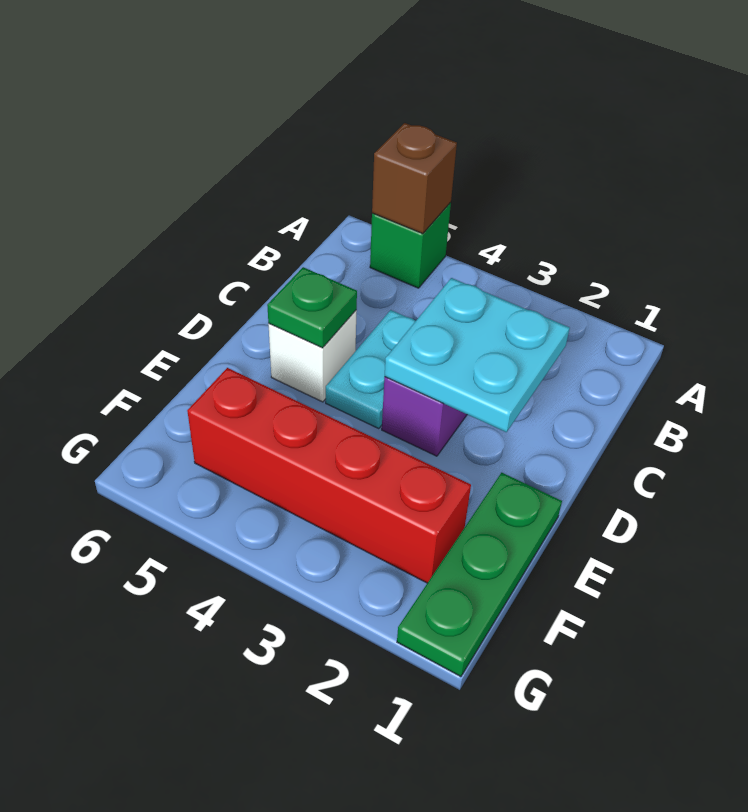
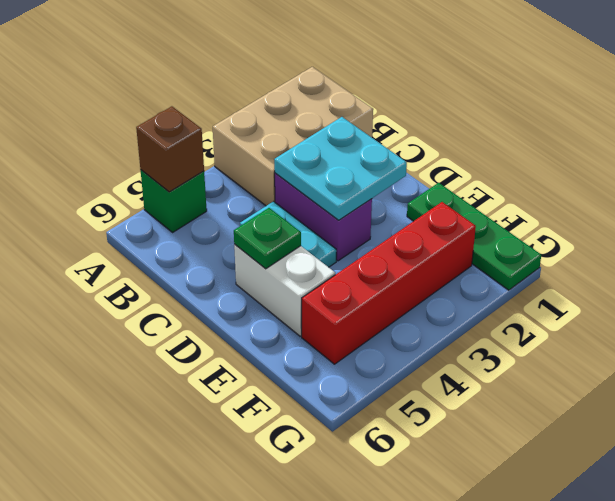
none -> tan 2x3 brick [213,67,373,206]
white 1x1 brick [268,310,357,402] -> white 1x2 brick [234,244,335,336]

